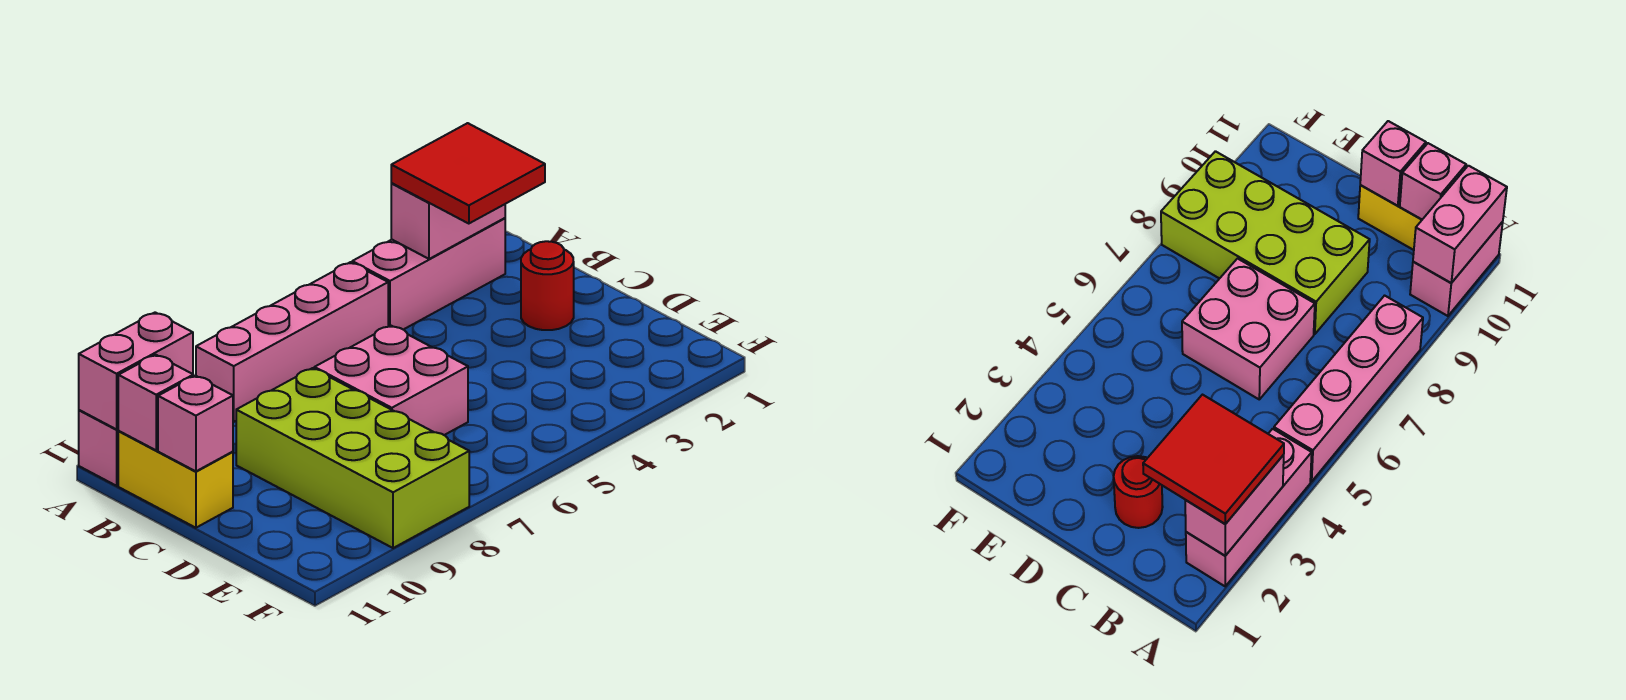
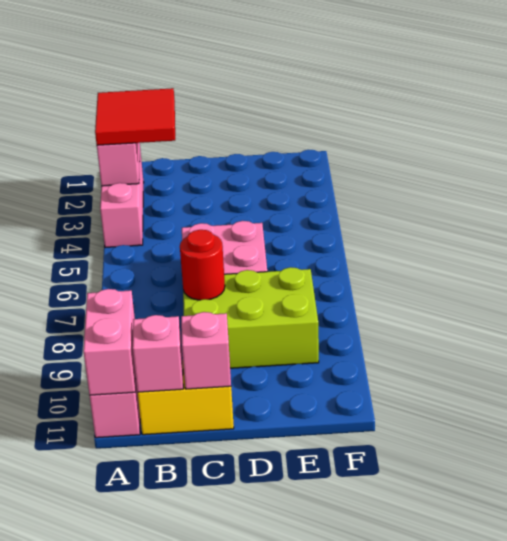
pink 1x4 brick [196,262,388,422] -> none
red 1x1 round brick [521,241,574,330] -> red 1x1 round brick moved to [180,230,225,300]
lime 2x4 brick [236,368,469,548] -> lime 2x3 brick [183,267,319,368]

